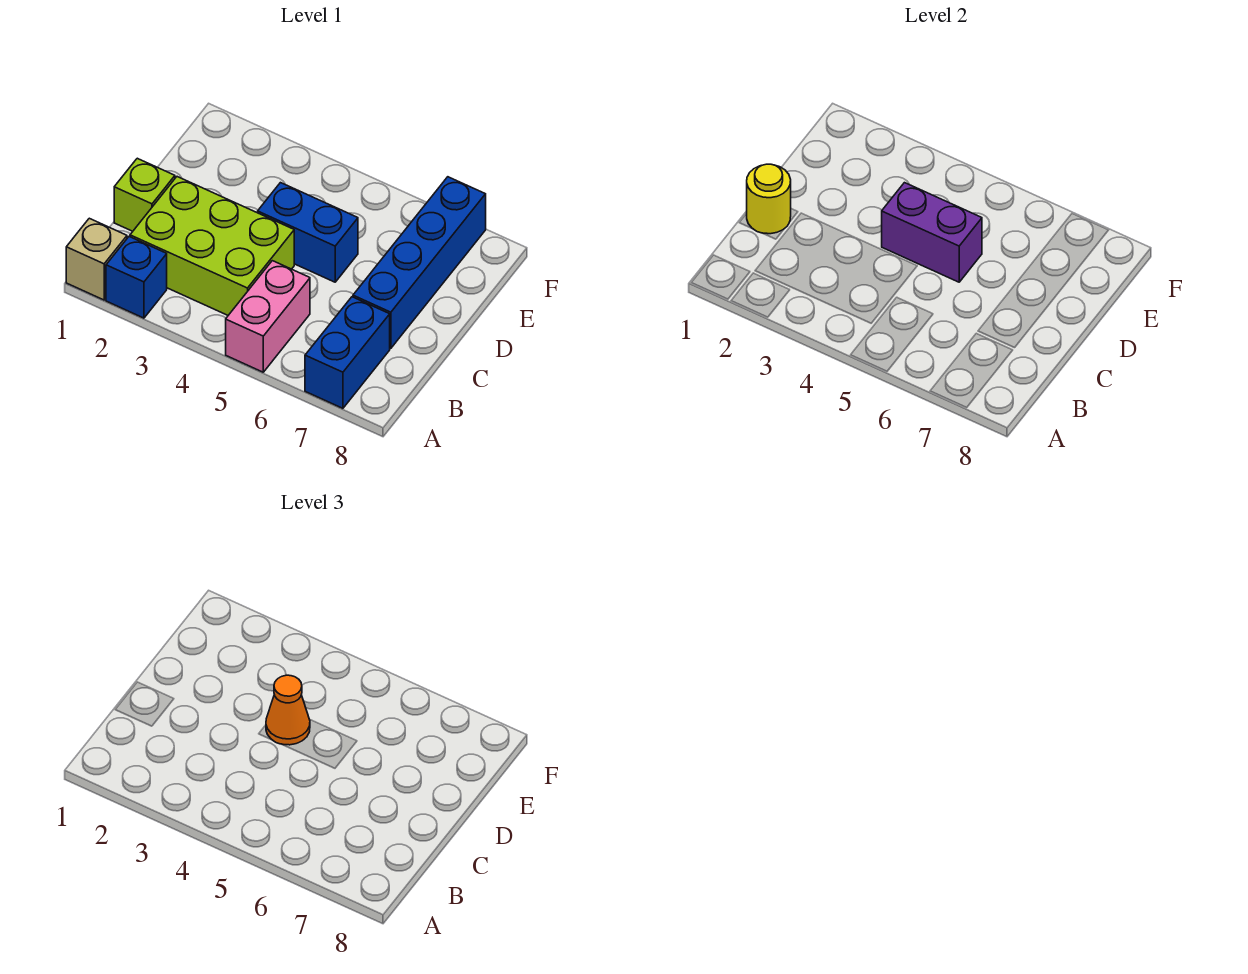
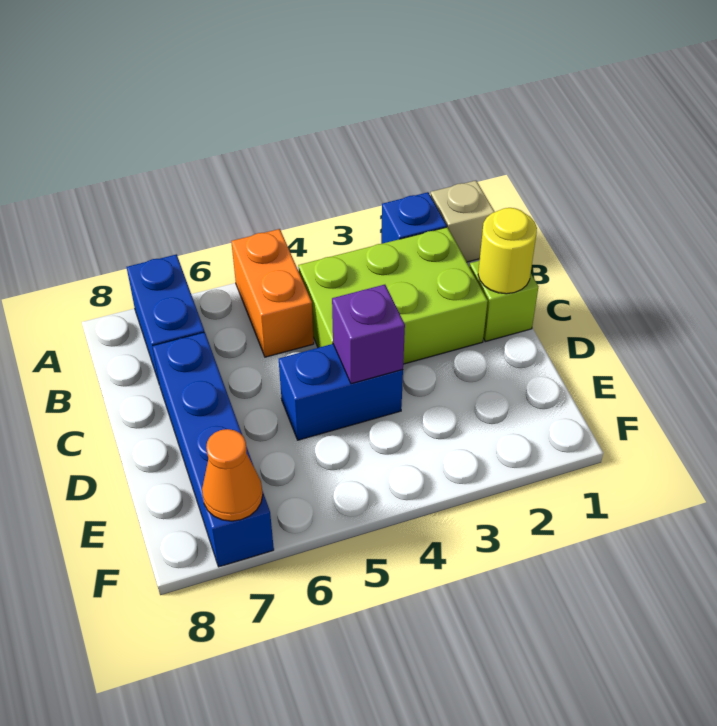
pink 1x2 brick [226,261,310,372] -> orange 1x2 brick [231,229,314,357]
purple 1x2 brick [882,183,982,282] -> purple 1x1 brick [332,285,405,384]
orange 1x1 cone [266,675,310,745] -> orange 1x1 cone moved to [202,429,263,521]

